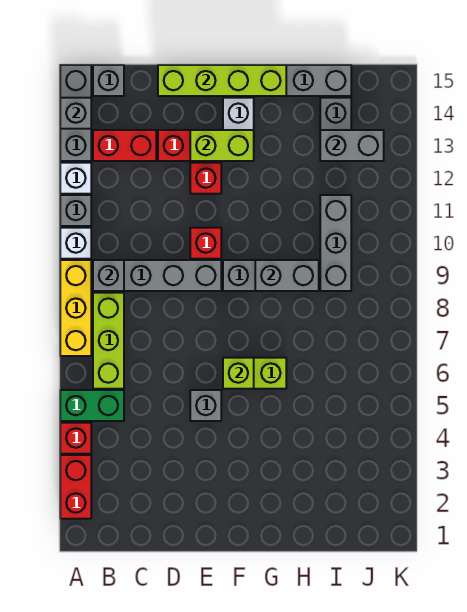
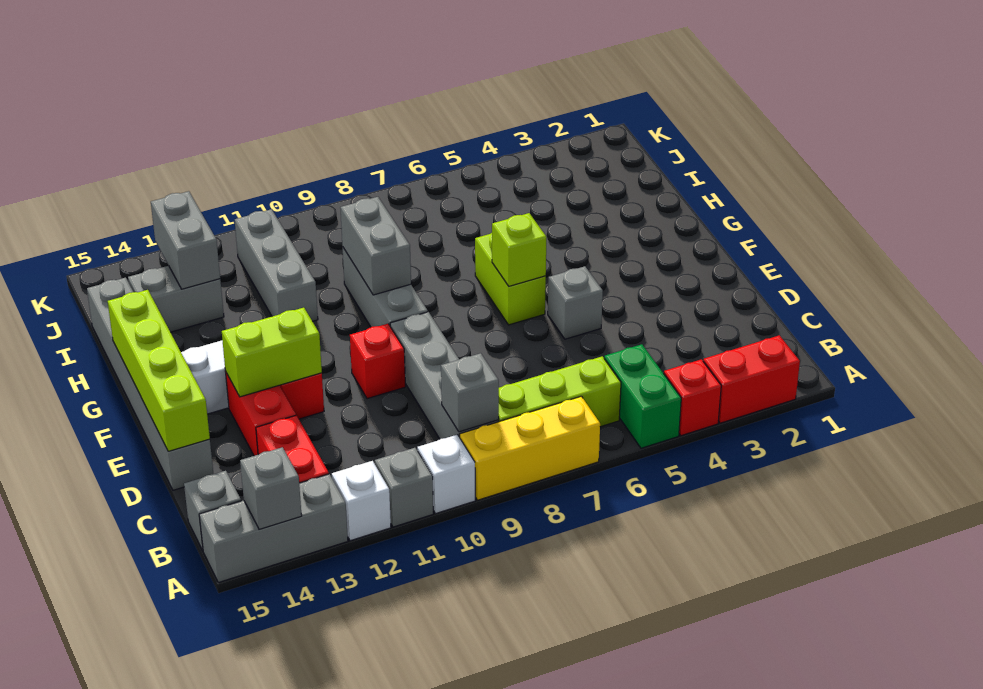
lime 1x2 brick [190,130,254,161] -> lime 1x2 brick turned to [222,308,322,397]
grey 1x3 brick [320,195,351,291] -> grey 1x3 brick turned to [235,209,318,321]

